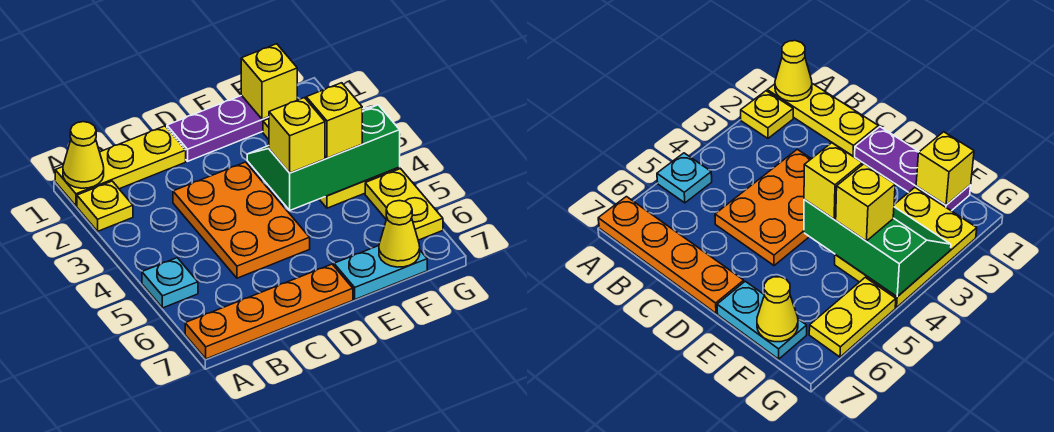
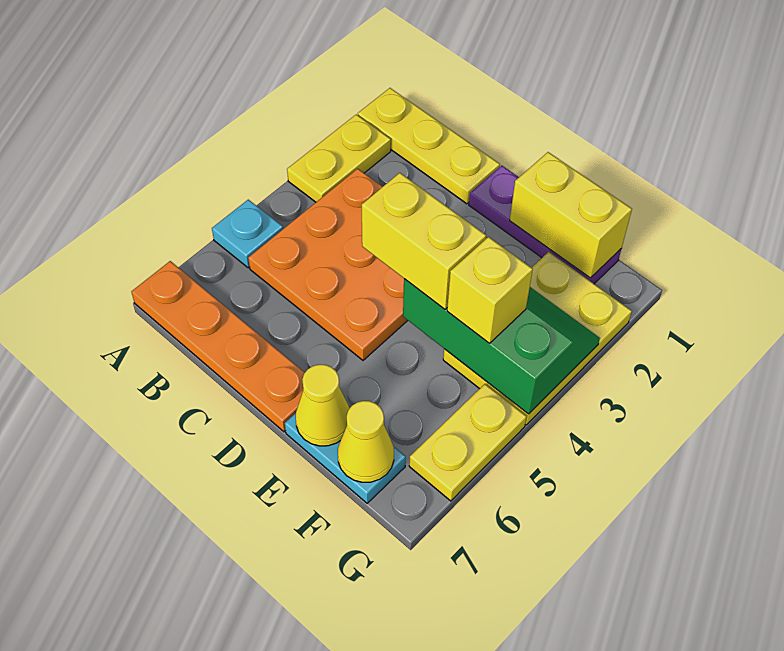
yellow 1x1 cone [63,122,104,188] -> yellow 1x1 cone moved to [296,365,350,446]
yellow 1x1 plate [77,181,133,231] -> yellow 1x2 plate [287,115,391,202]
orange 2x3 plate [173,162,310,278] -> orange 3x3 plate [248,169,408,360]
yellow 1x1 brick [269,98,325,173] -> yellow 1x2 brick [362,173,486,309]
yellow 1x1 brick [241,44,297,119] -> yellow 1x2 brick [510,152,632,278]

